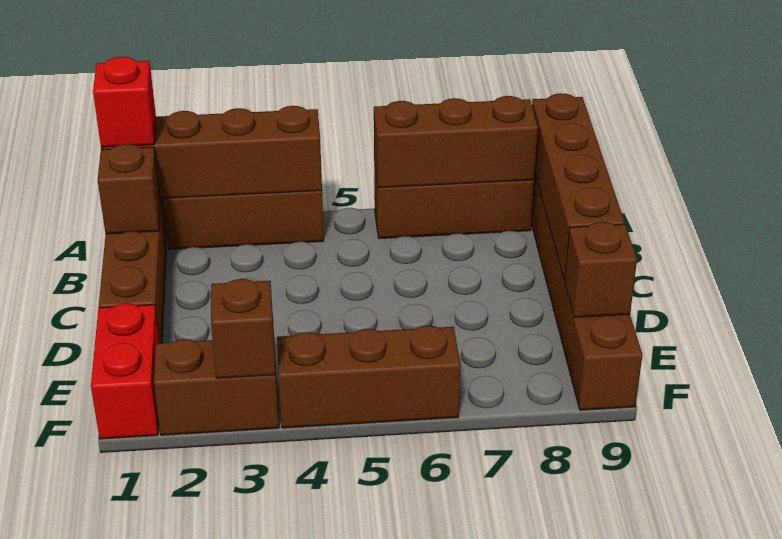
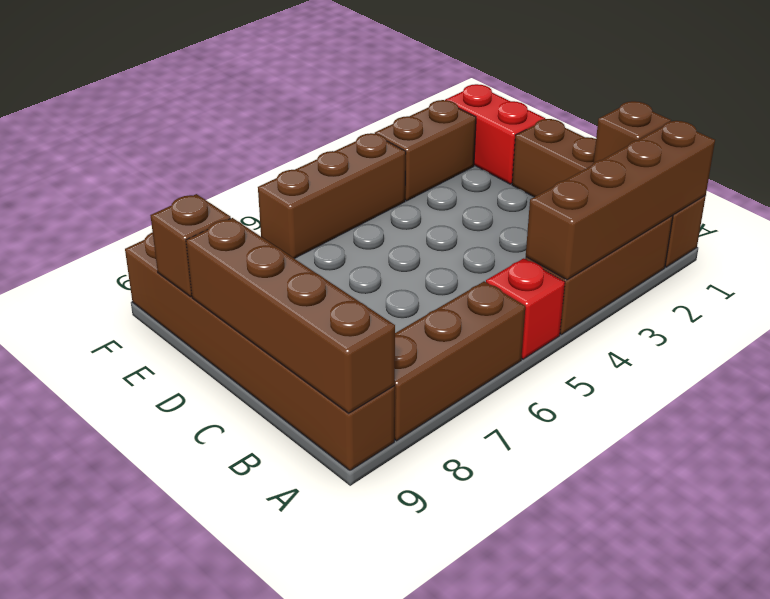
red 1x1 brick [93,57,156,147] -> red 1x1 brick moved to [486,258,565,359]
brown 1x3 brick [374,96,538,188] -> none
brown 1x1 brick [211,279,276,378] -> none

